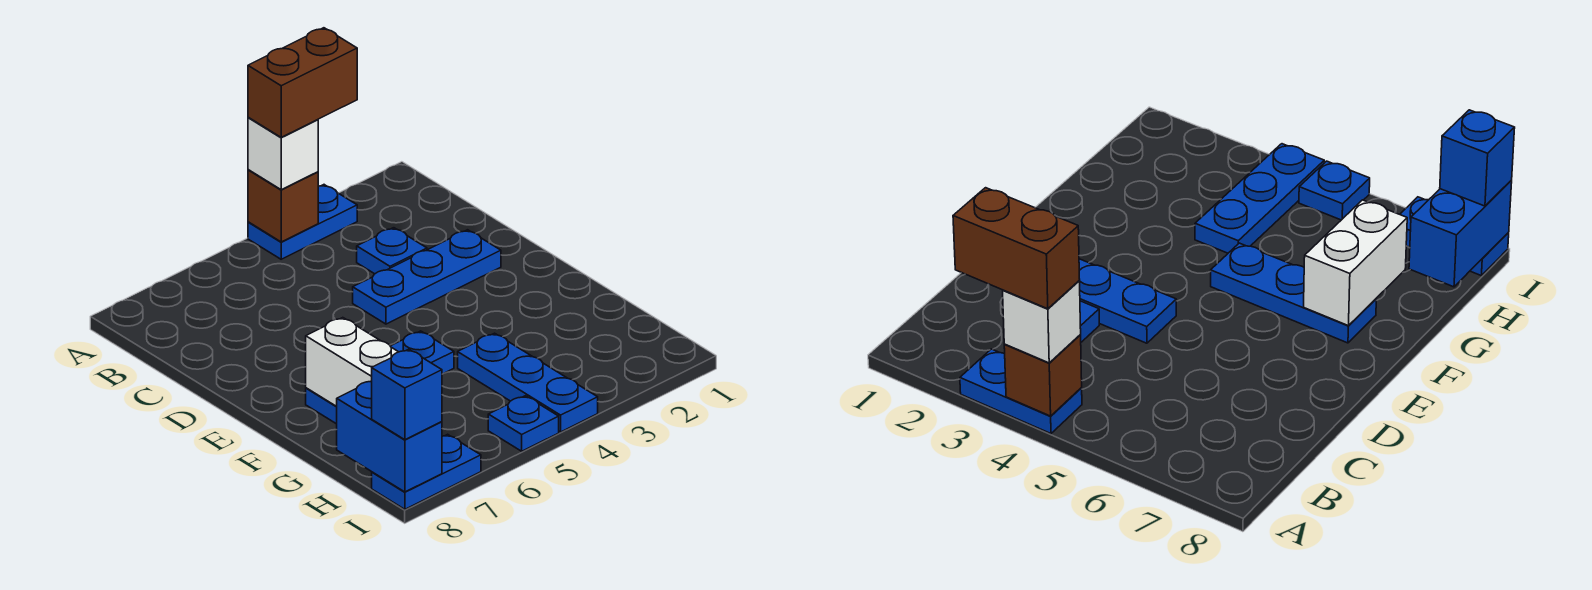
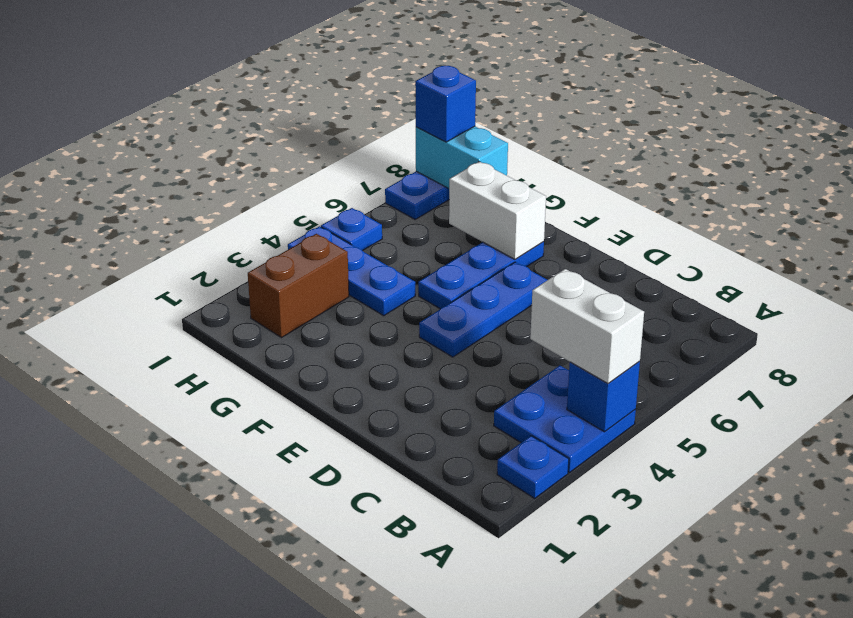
blue 1x2 plate [248,185,357,259] -> blue 2x2 plate [494,366,636,472]
brown 1x2 brick [248,28,357,137] -> brown 1x2 brick moved to [248,234,349,338]
brown 1x1 brick [248,170,318,242] -> blue 1x1 brick [567,361,640,432]
white 1x1 brick [248,117,318,190] -> white 1x2 brick [530,269,644,383]
blue 1x1 plate [357,228,427,274] -> blue 1x1 plate moved to [497,436,569,498]
blue 1x3 plate [353,230,501,324] -> blue 1x3 plate moved to [419,262,547,357]
blue 1x2 brick [337,381,442,492] -> cyan 1x2 brick [416,126,508,189]

